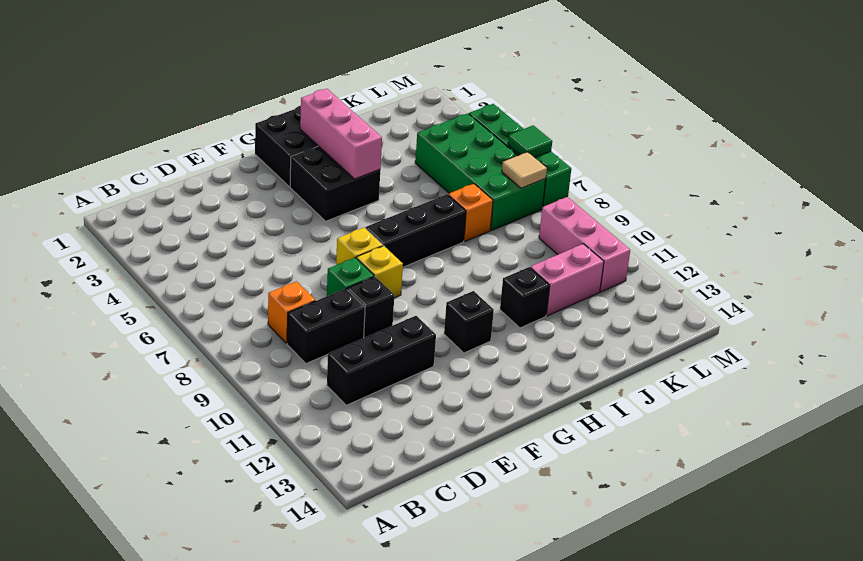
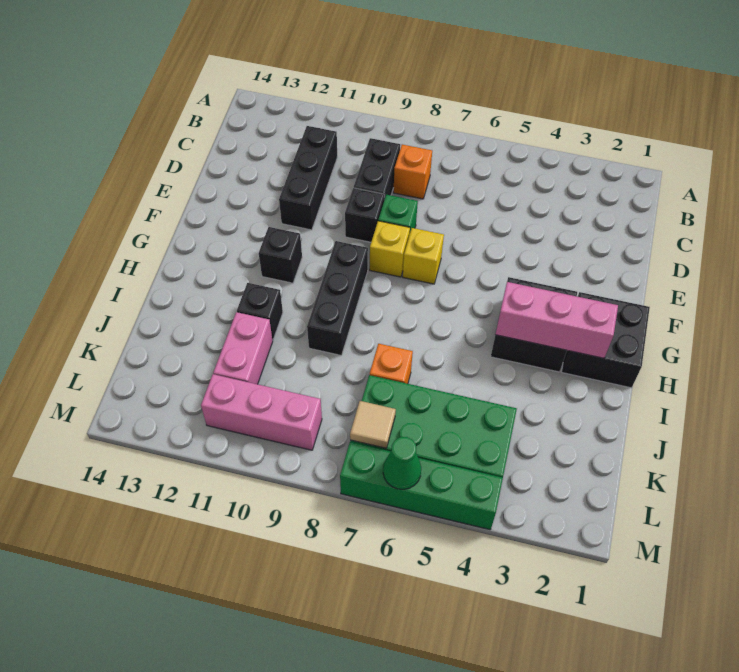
black 1x3 brick [366,194,466,267] -> black 1x3 brick moved to [307,241,368,355]
green 1x1 tile [508,125,552,158] -> green 1x1 cone [383,437,421,489]

